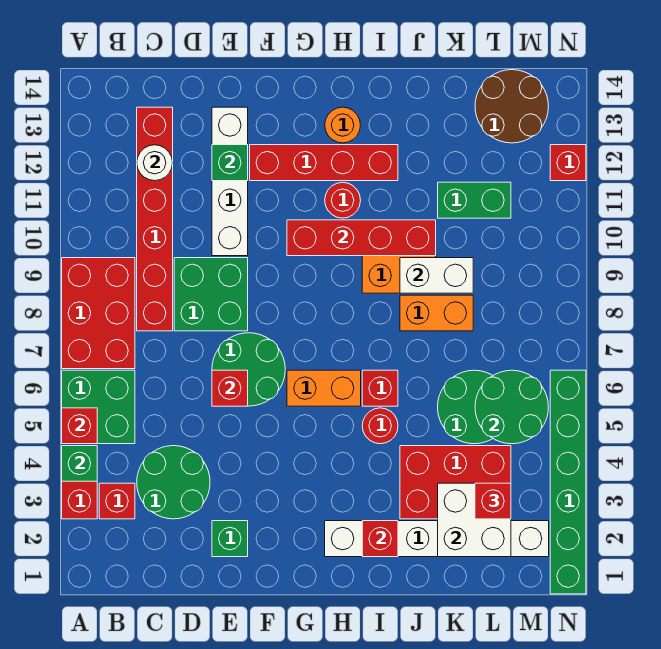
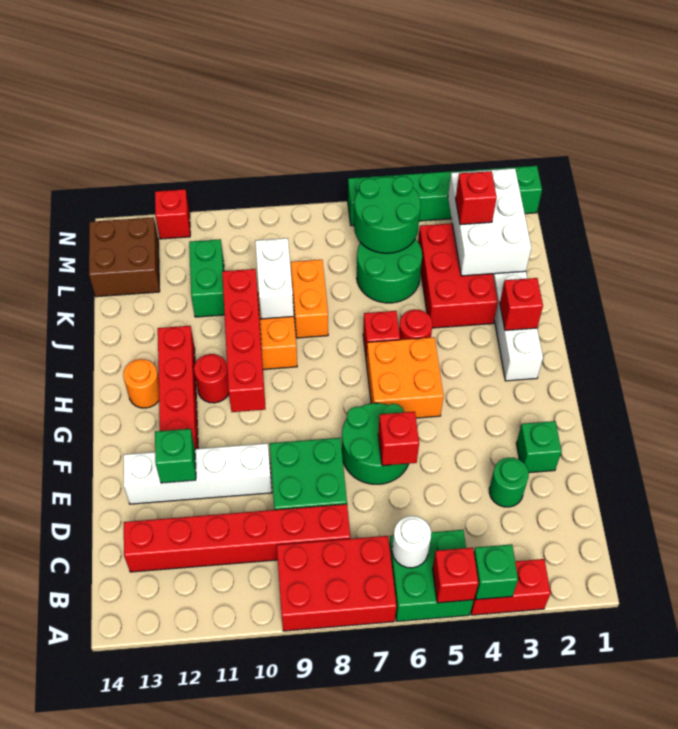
red 1x1 brick [99,483,135,519] -> none
green 2x2 round brick [137,446,210,519] -> green 1x1 round brick [489,458,529,507]
white 1x1 round brick [137,145,173,181] -> white 1x1 round brick moved to [392,516,431,568]
orange 1x2 brick [287,370,361,406] -> orange 2x2 brick [367,337,443,418]
white 2x2 brick [438,483,511,557] -> white 2x3 brick [448,168,531,276]
brown 2x2 round brick [475,70,549,143] -> brown 2x2 brick [89,217,160,297]

